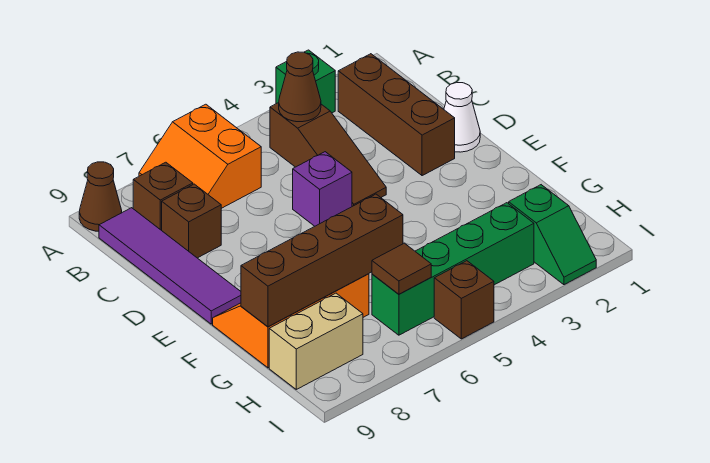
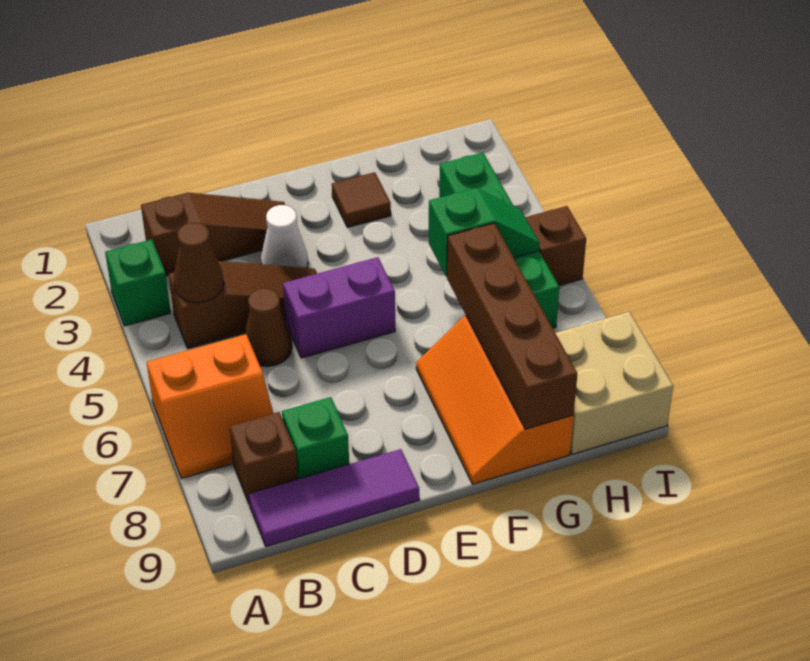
brown 1x1 cone [79,162,122,231] -> brown 1x1 cone moved to [244,288,292,367]
brown 1x3 brick [338,54,455,176] -> brown 1x3 slope [141,193,285,276]
purple 1x4 tile [99,208,241,324] -> purple 1x3 tile [249,449,419,547]
brown 1x1 brick [162,184,221,258] -> green 1x1 brick [282,397,349,479]
white 1x1 cone [444,83,480,152] -> white 1x1 cone moved to [261,205,308,268]
purple 1x1 brick [293,152,352,226] -> purple 1x2 brick [283,257,395,358]
green 1x2 slope [509,185,596,285] -> green 1x2 slope moved to [429,188,540,277]
brown 1x1 tile [372,243,431,294] -> brown 1x1 tile moved to [332,172,391,228]
tan 1x2 brick [269,293,363,389] -> tan 2x2 brick [556,312,673,454]

